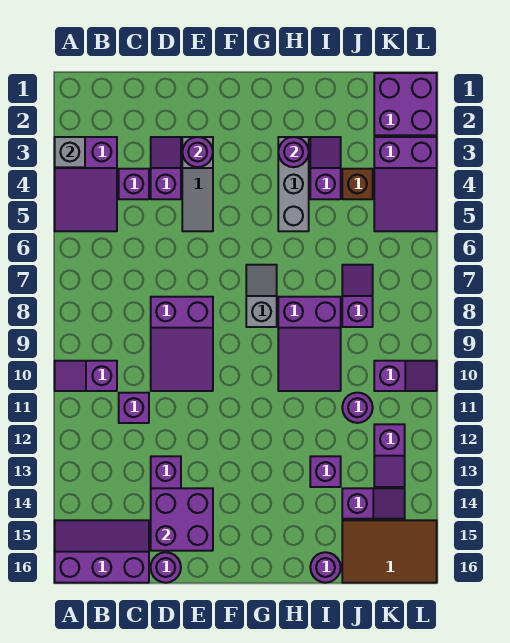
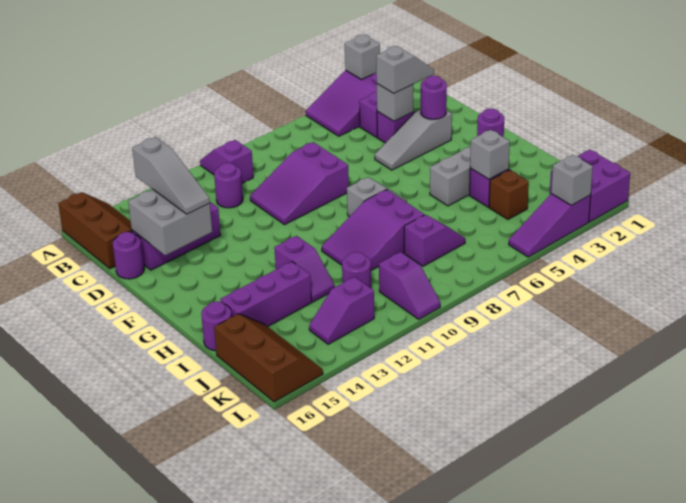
purple 2x3 slope [55,520,149,583] -> brown 2x3 slope [58,192,132,269]
purple 1x1 brick [119,393,149,423] -> purple 1x1 round brick [214,163,243,208]
none -> grey 1x3 slope [132,137,210,214]
none -> grey 1x2 slope [376,46,434,93]
none -> grey 1x1 brick [377,84,413,121]
purple 2x2 brick [151,488,213,551] -> grey 2x2 brick [128,189,212,255]
none -> grey 1x1 brick [470,130,510,179]
purple 1x1 brick [310,456,341,487] -> purple 1x3 brick [220,262,312,326]
purple 1x2 slope [342,488,405,519] -> purple 1x2 slope moved to [274,236,335,302]
brown 2x3 tile [342,520,437,583] -> brown 2x3 slope [214,314,323,402]
purple 2x3 slope [374,137,437,231] -> purple 1x3 slope [509,194,591,257]
none -> grey 1x1 brick [551,155,593,205]

